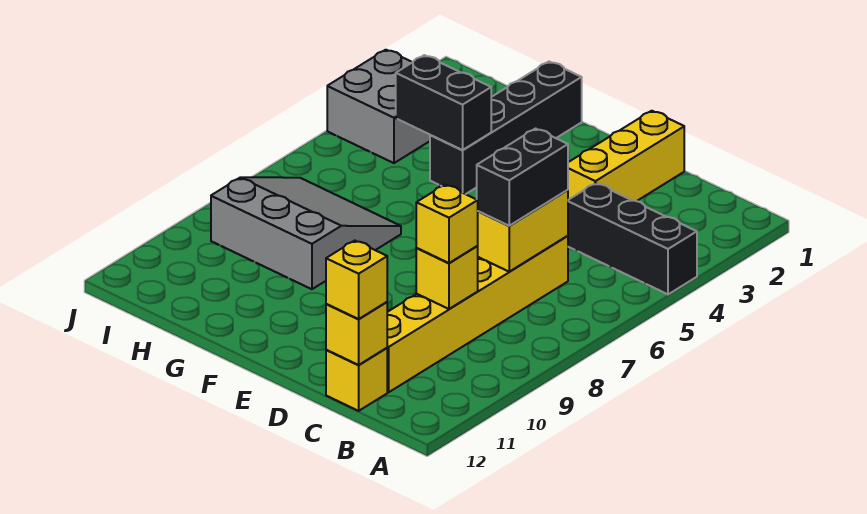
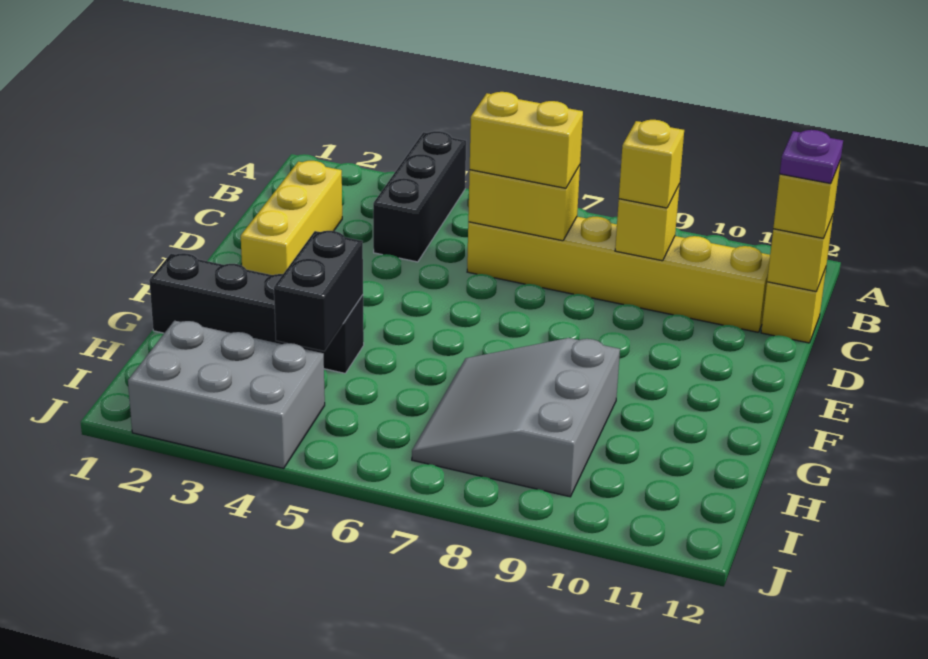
black 1x2 brick [477,129,568,226] -> yellow 1x2 brick [470,92,583,188]
none -> purple 1x1 plate [780,130,843,184]
yellow 1x3 brick [568,111,684,201] -> yellow 1x3 brick turned to [241,161,342,275]
grey 2x2 brick [327,50,430,163] -> grey 2x3 brick [128,321,325,468]

